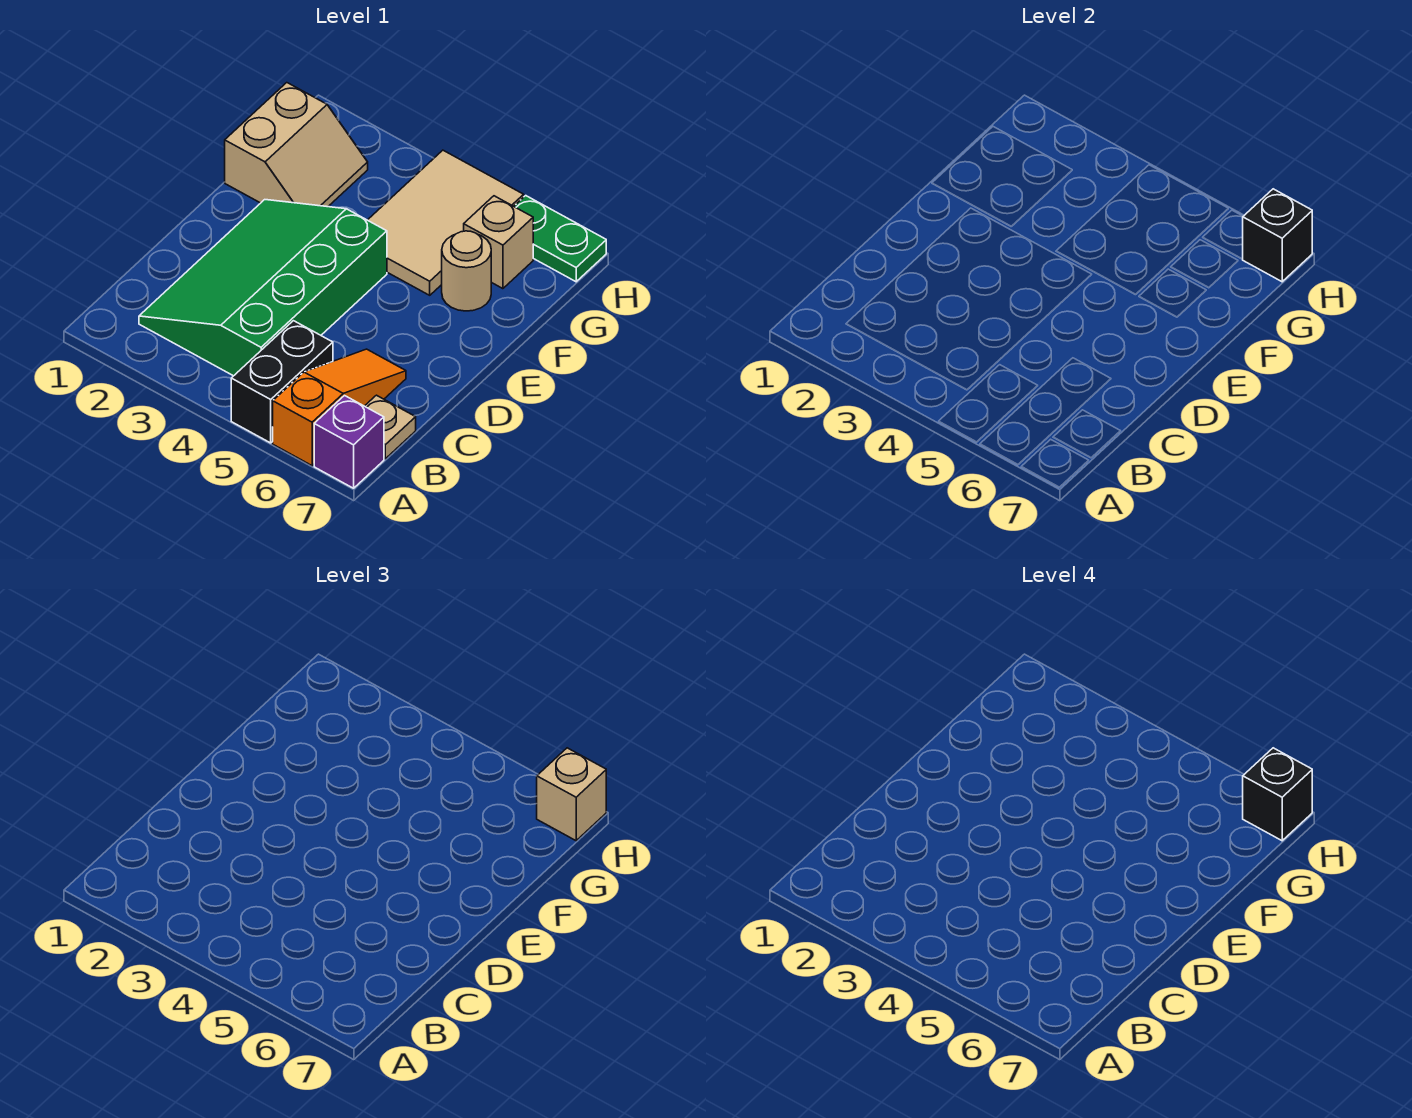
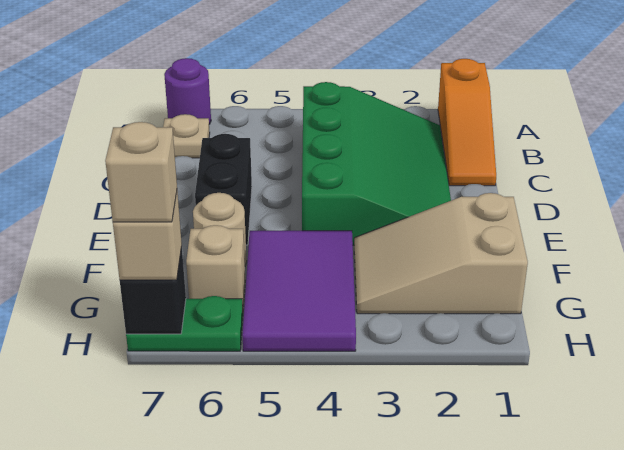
black 1x2 brick [231,321,333,443] -> black 1x2 brick moved to [195,134,252,245]
orange 1x3 slope [273,349,406,466] -> orange 1x3 slope moved to [438,59,496,186]
purple 1x1 brick [314,396,384,488] -> purple 1x1 round brick [164,58,211,124]
tan 2x2 slope [225,83,368,207] -> tan 2x3 slope [354,193,528,314]
tan 2x3 tile [368,150,524,295] -> purple 2x3 tile [242,231,356,351]
black 1x1 brick [1243,748,1312,841] -> tan 1x1 brick [105,122,177,222]

